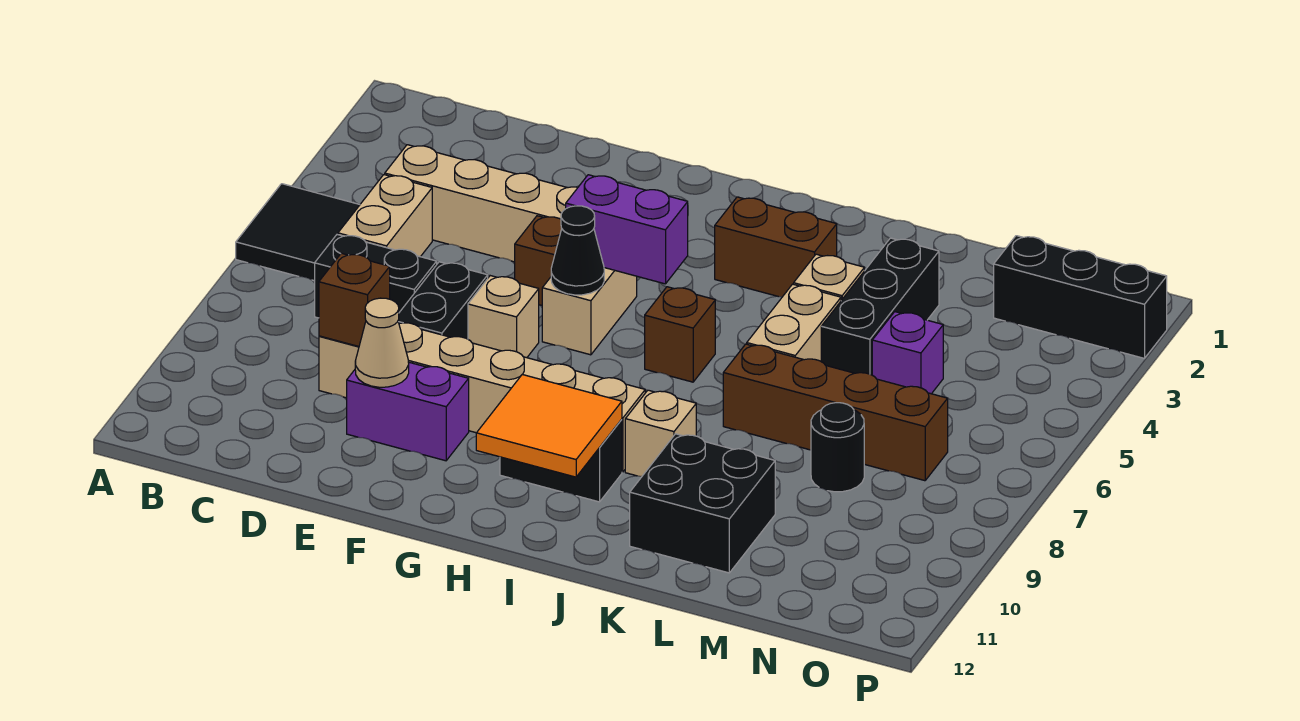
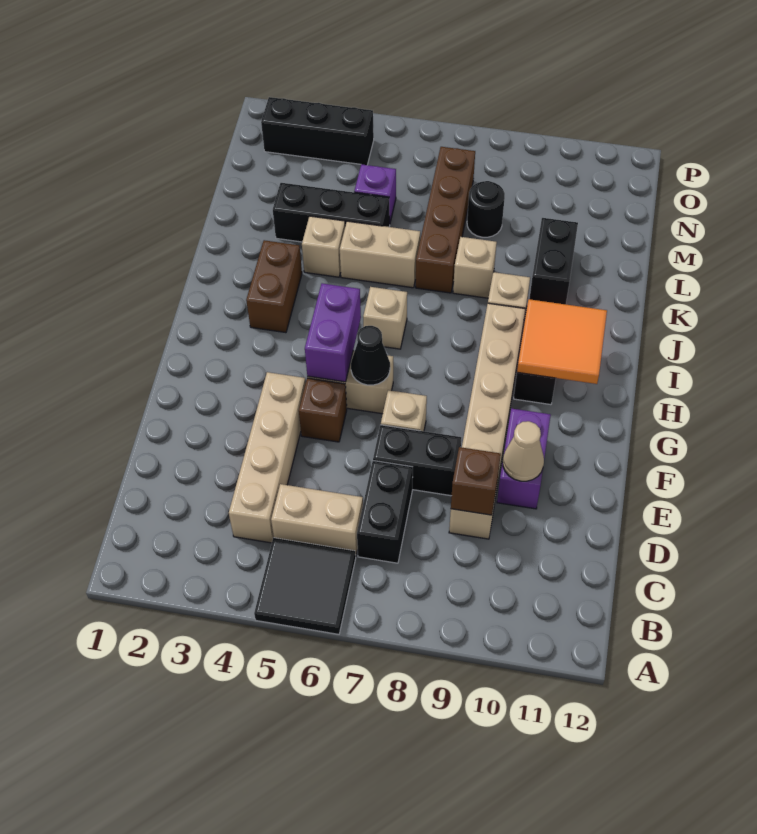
brown 1x1 brick [645,287,715,382] -> tan 1x1 brick [363,287,407,349]
none -> tan 1x1 brick [453,237,497,298]
black 2x2 brick [630,434,775,573] -> black 1x2 brick [529,218,578,304]
black 1x3 brick [994,236,1167,358] -> black 1x3 brick turned to [261,97,374,165]

